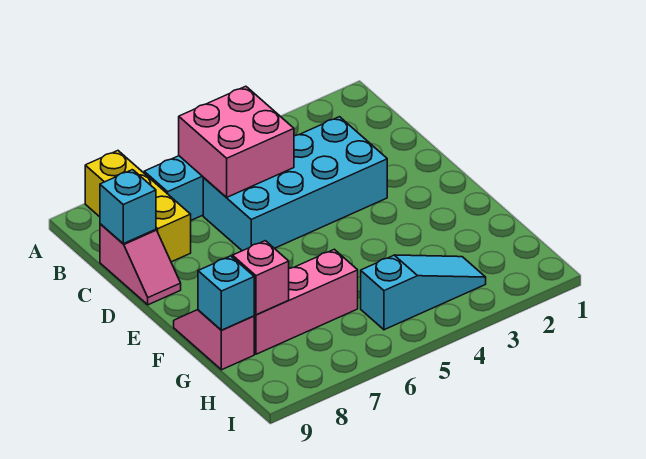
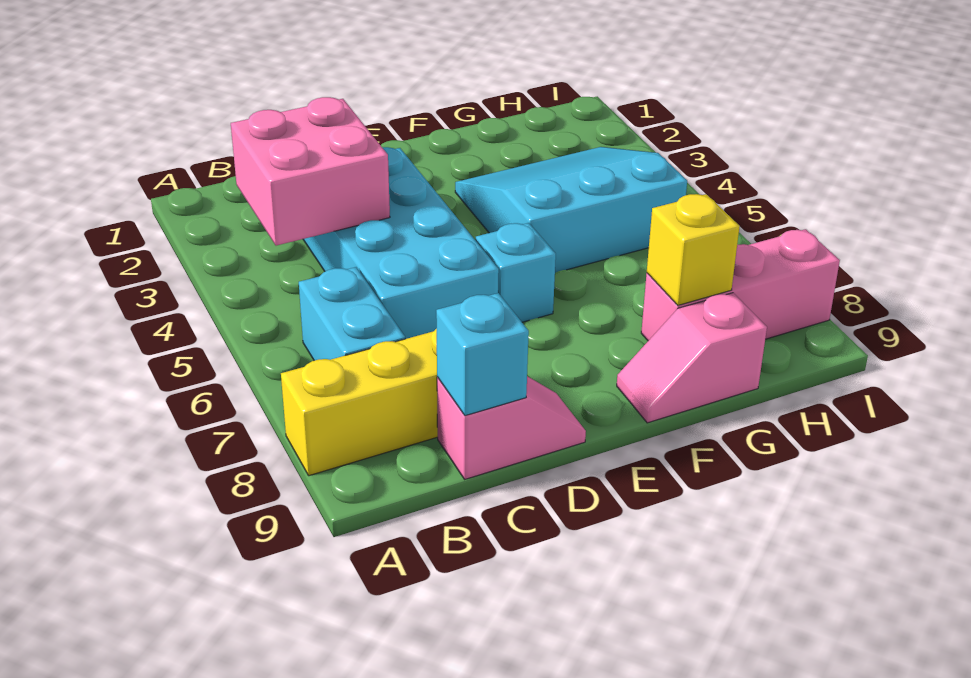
pink 2x2 brick [179,86,294,197] -> pink 2x2 brick moved to [231,97,390,246]
pink 1x3 brick [254,249,358,354] -> pink 1x3 brick turned to [641,229,840,341]
pink 1x1 brick [233,241,289,315] -> yellow 1x1 brick [647,194,740,305]
cyan 1x1 brick [198,256,254,330] -> cyan 1x1 brick moved to [476,223,556,322]
cyan 1x3 slope [361,255,486,330] -> cyan 3x3 slope [455,147,687,273]

